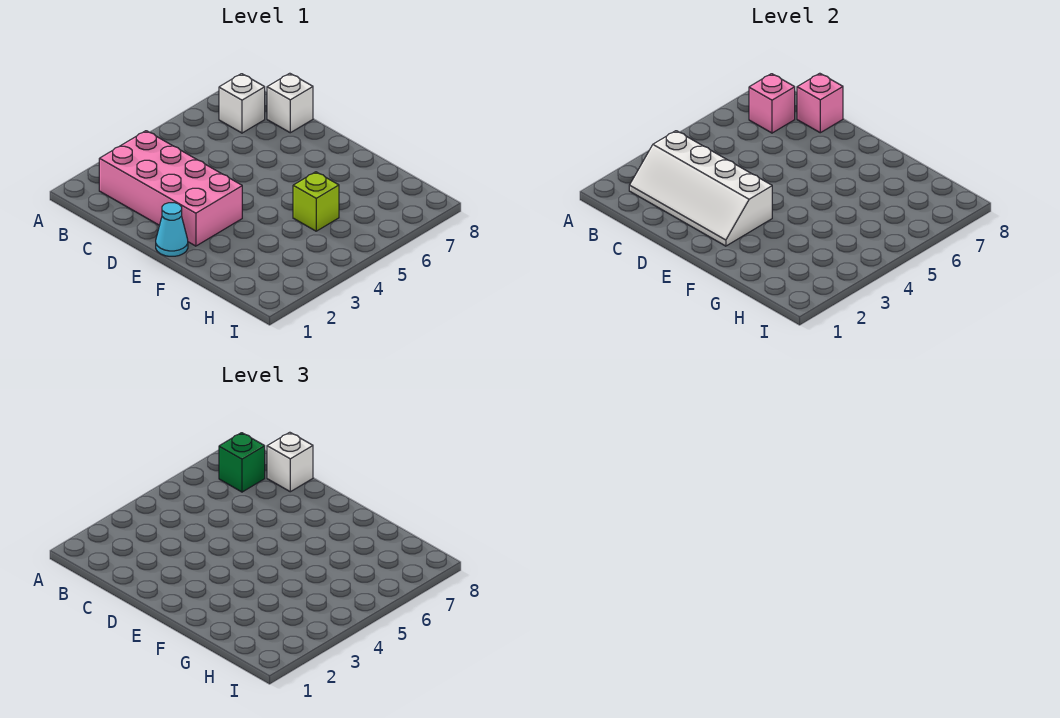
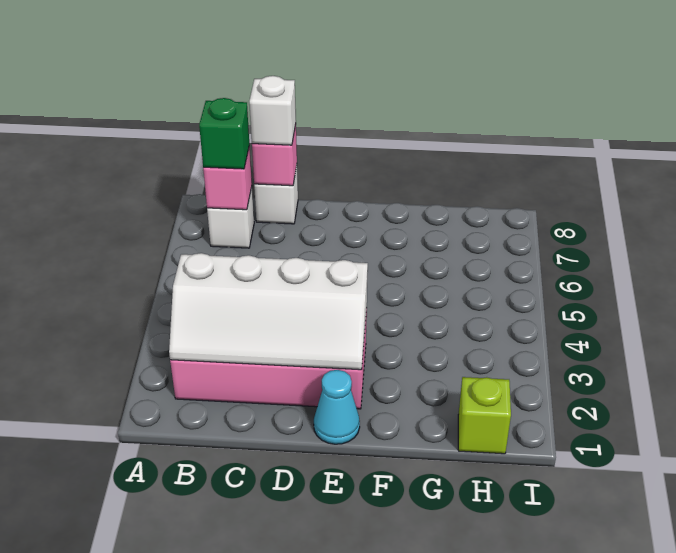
lime 1x1 brick [293,172,339,231] -> lime 1x1 brick moved to [458,377,511,454]

